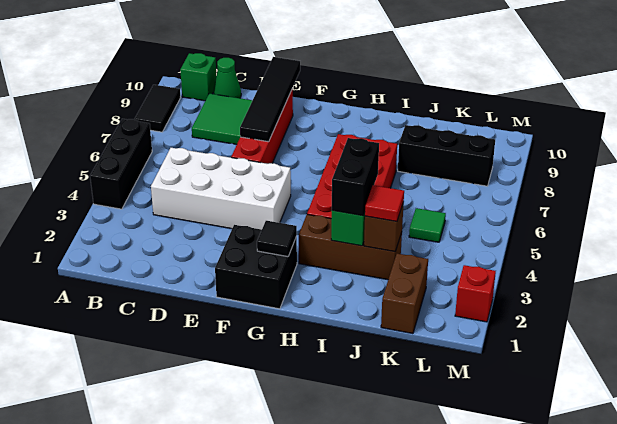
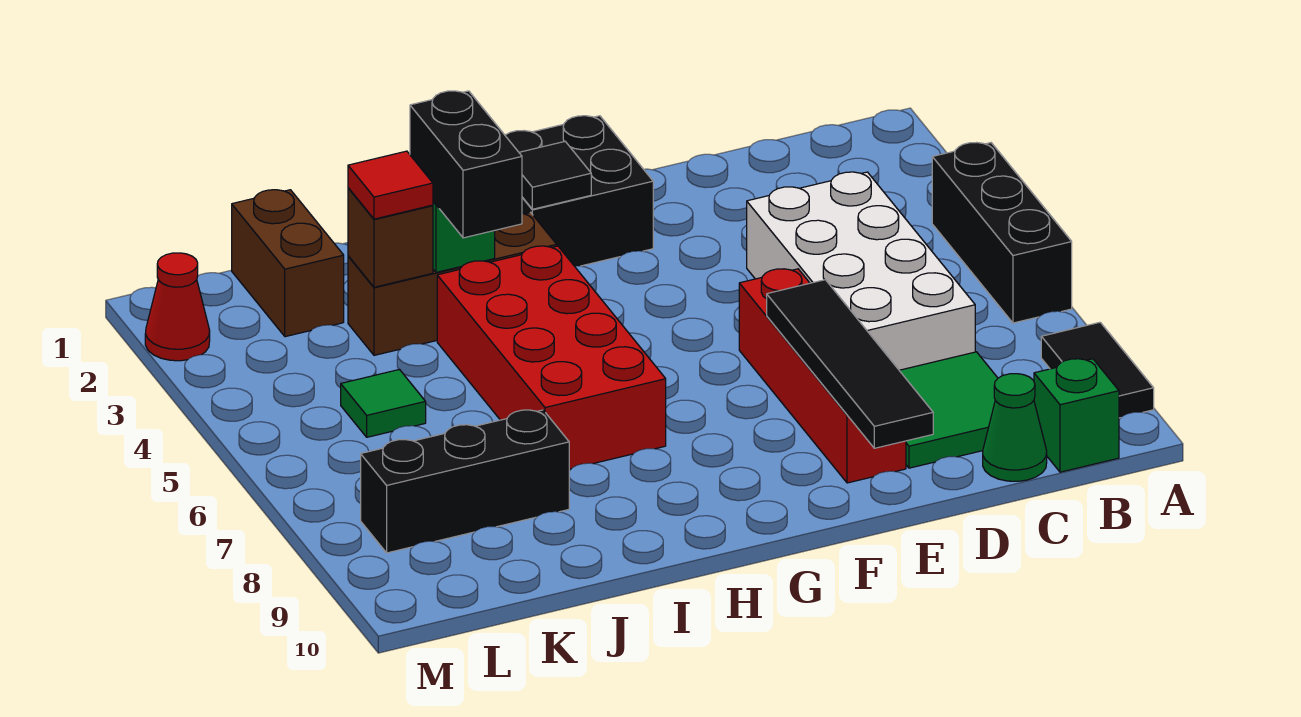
white 2x4 brick [151,148,291,230] -> white 2x4 brick turned to [747,172,975,370]
red 1x1 brick [455,265,496,322] -> red 1x1 cone [145,253,210,361]

